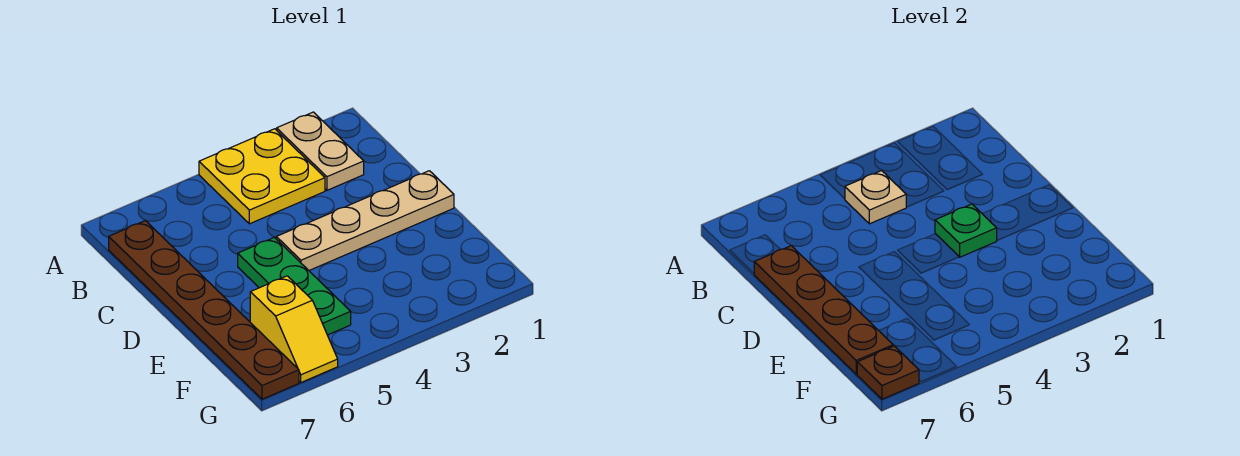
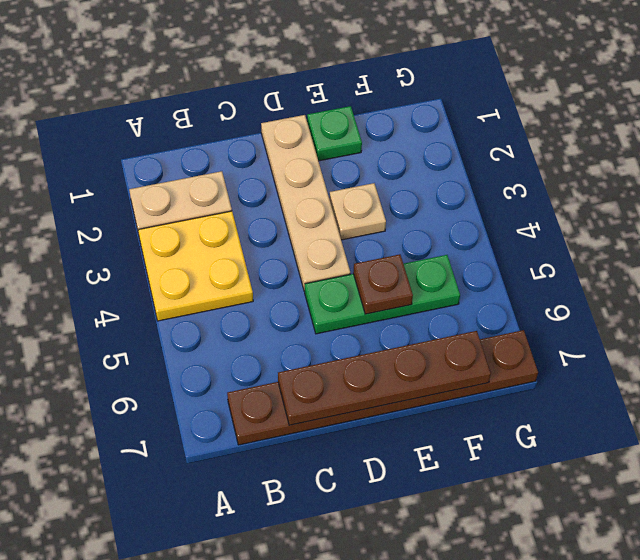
tan 1x1 plate [845,171,906,224] -> tan 1x1 plate moved to [329,183,386,240]
green 1x1 plate [935,204,997,257] -> green 1x1 plate moved to [307,106,362,161]
yellow 1x2 slope [250,276,338,382] -> none
brown 1x1 plate [857,346,919,399] -> brown 1x1 plate moved to [353,254,413,314]

